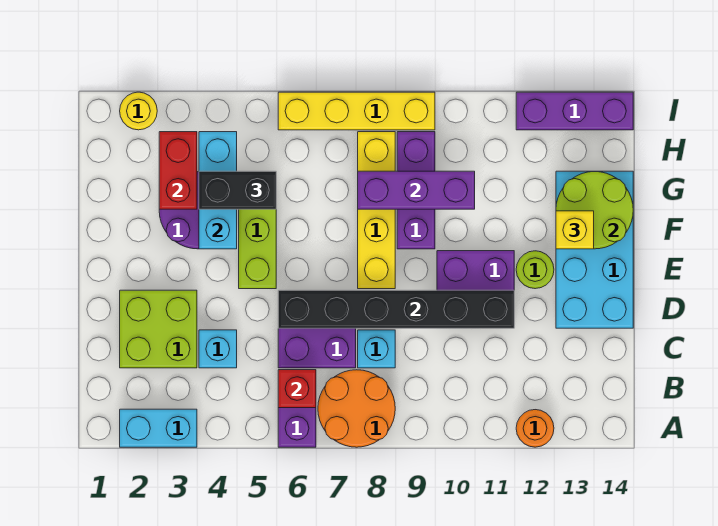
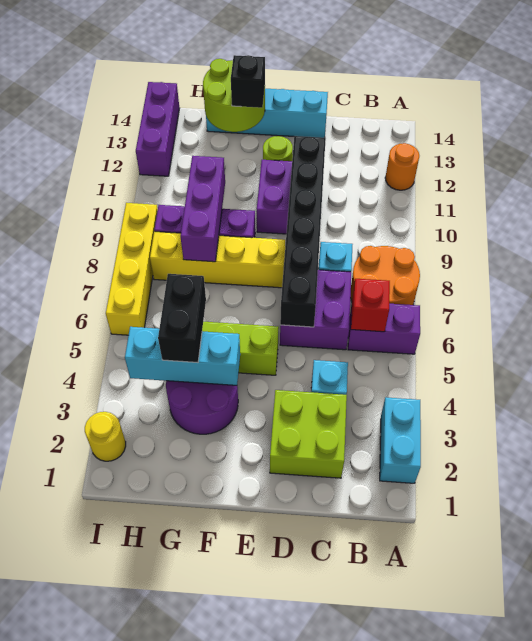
cyan 2x4 brick [556,171,633,328] -> cyan 1x4 brick [206,89,328,138]
yellow 1x1 brick [556,211,594,249] -> black 1x1 brick [231,55,265,108]
red 1x2 brick [159,132,197,209] -> none

